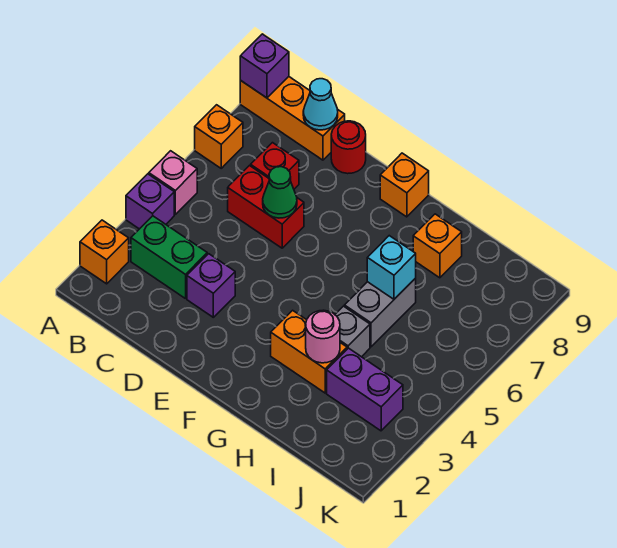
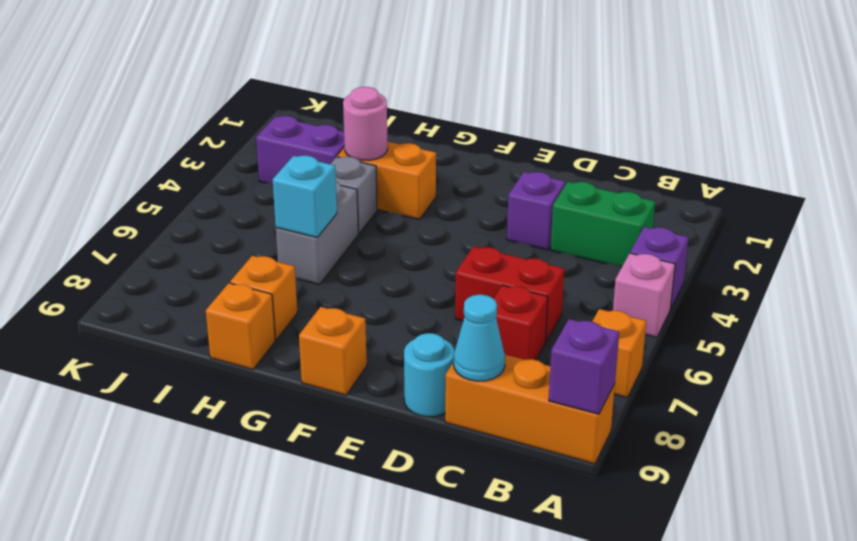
orange 1x1 brick [80,220,129,284] -> orange 1x1 brick moved to [206,283,275,369]
green 1x1 cone [263,167,297,218] -> none
red 1x1 round brick [331,121,366,174] -> cyan 1x1 round brick [404,333,454,417]

